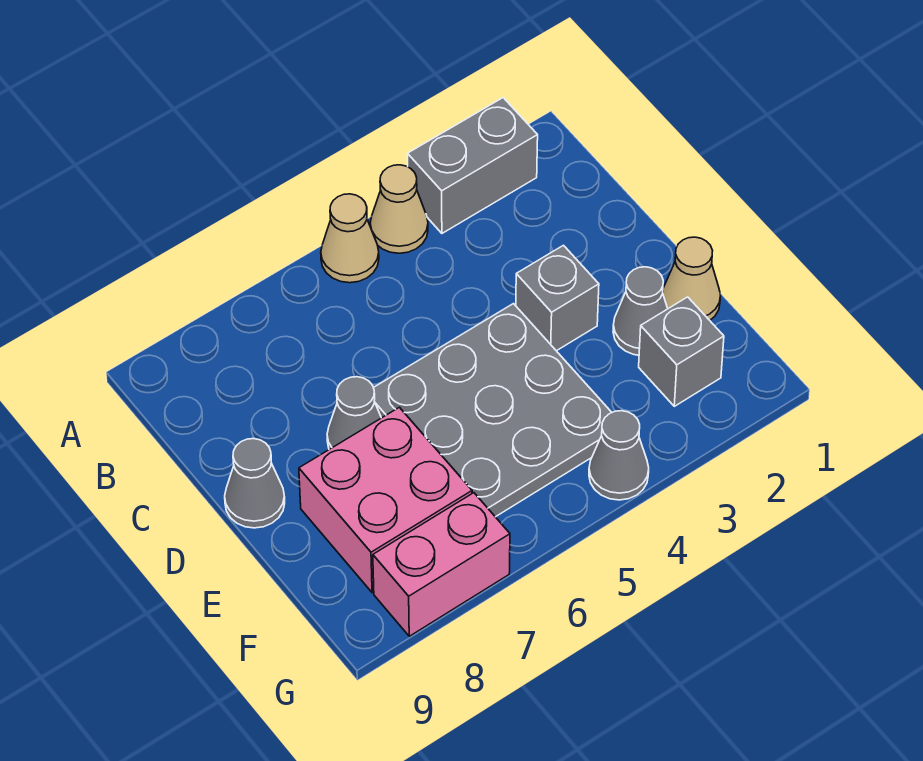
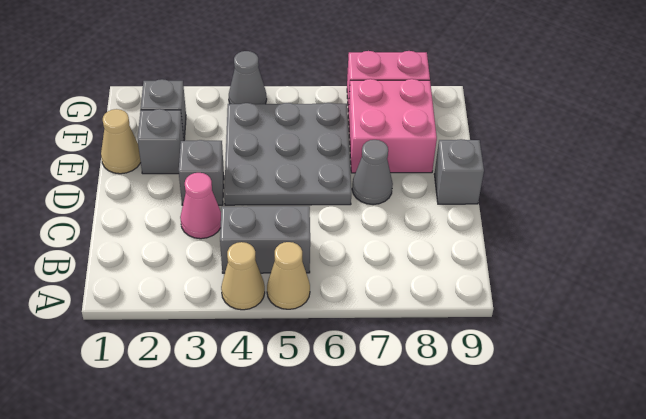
grey 1x2 brick [408,98,538,233] -> grey 1x2 brick moved to [220,206,310,273]
none -> pink 1x1 cone [180,173,221,239]
grey 1x1 cone [225,439,285,528] -> grey 1x1 brick [434,139,484,204]
grey 1x1 cone [613,267,668,355] -> grey 1x1 brick [138,109,184,174]

